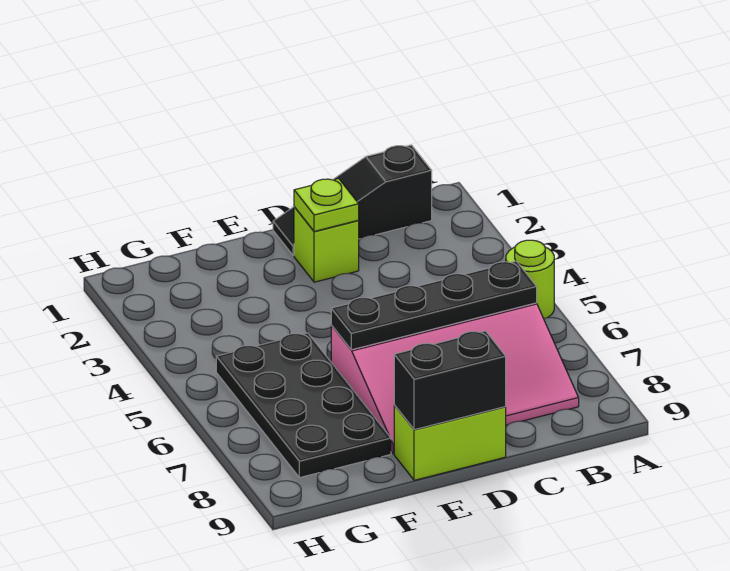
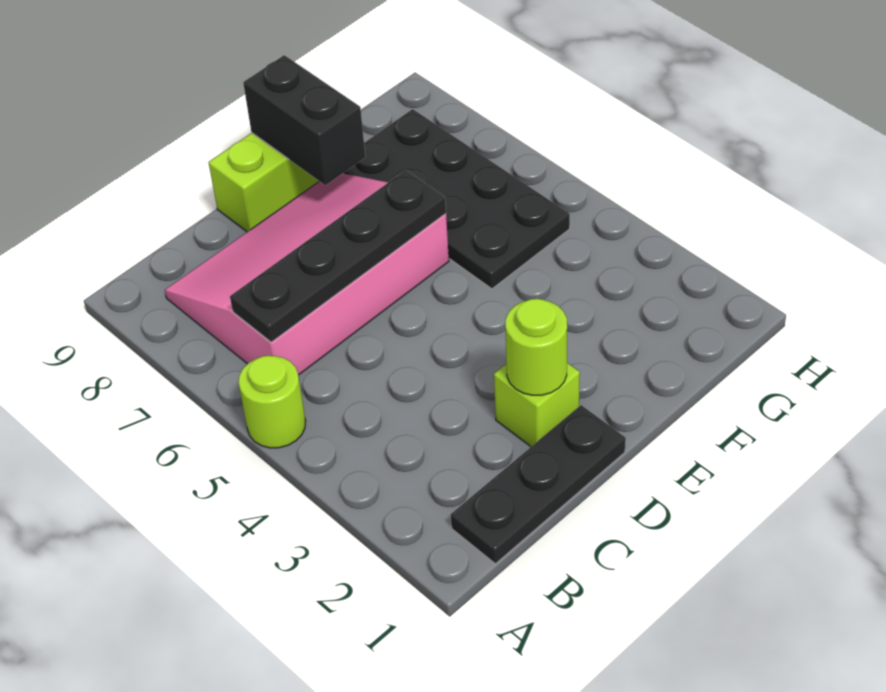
black 1x3 slope [273,145,432,256] -> black 1x3 plate [451,405,626,564]
lime 1x1 plate [294,179,359,231] -> lime 1x1 round brick [505,299,567,395]
black 1x2 brick [394,331,506,430] -> black 1x2 brick turned to [243,55,366,185]

